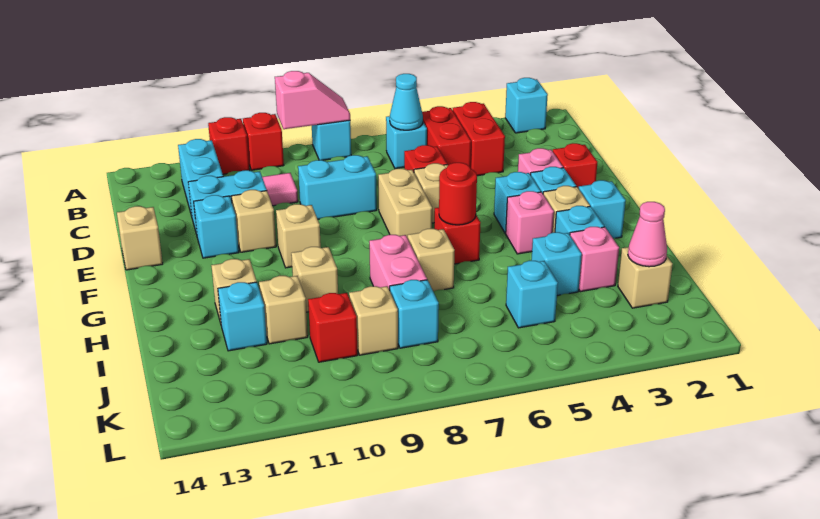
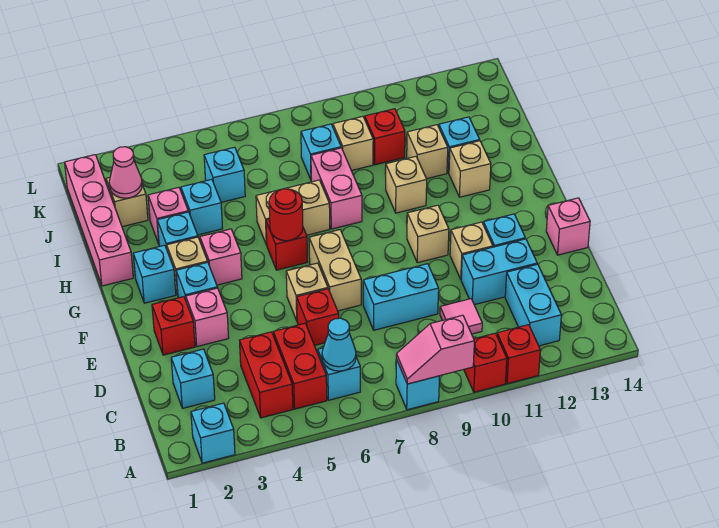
tan 1x1 brick [117,206,163,270] -> pink 1x1 brick [546,198,590,255]
cyan 1x1 brick [494,172,541,233] -> cyan 1x1 brick moved to [171,349,215,408]
none -> pink 1x4 brick [65,155,133,286]
tan 1x1 brick [408,229,455,291] -> tan 1x2 brick [256,180,330,245]

